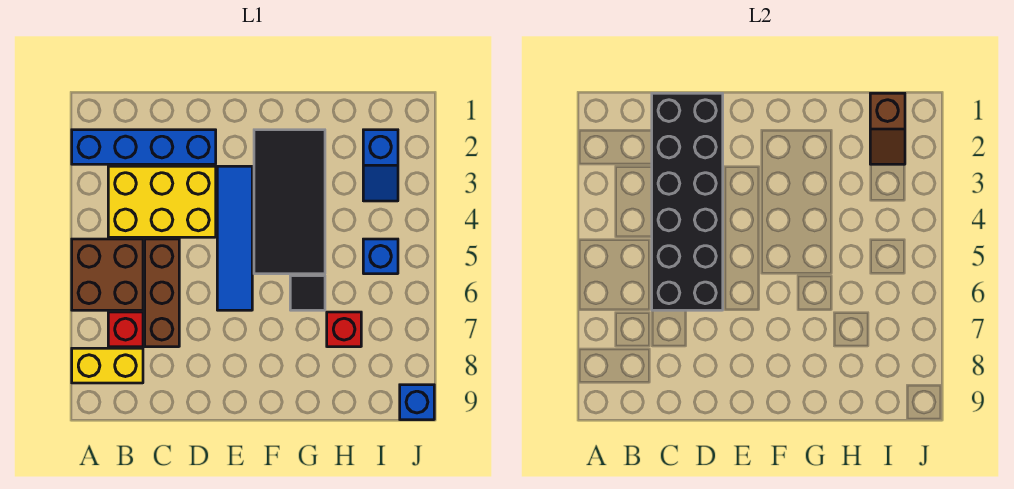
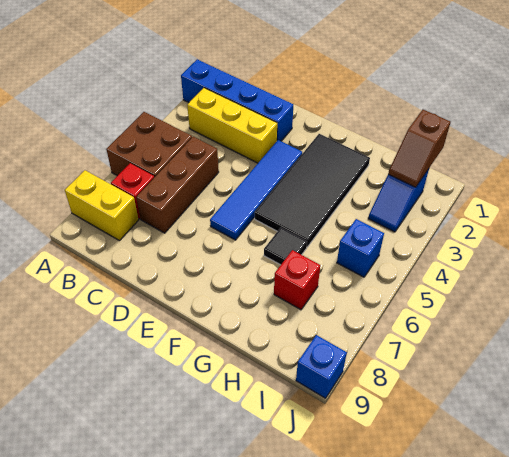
yellow 2x3 brick [108,166,216,237] -> yellow 1x3 brick [187,88,277,163]
black 2x6 brick [652,93,723,310] -> none

